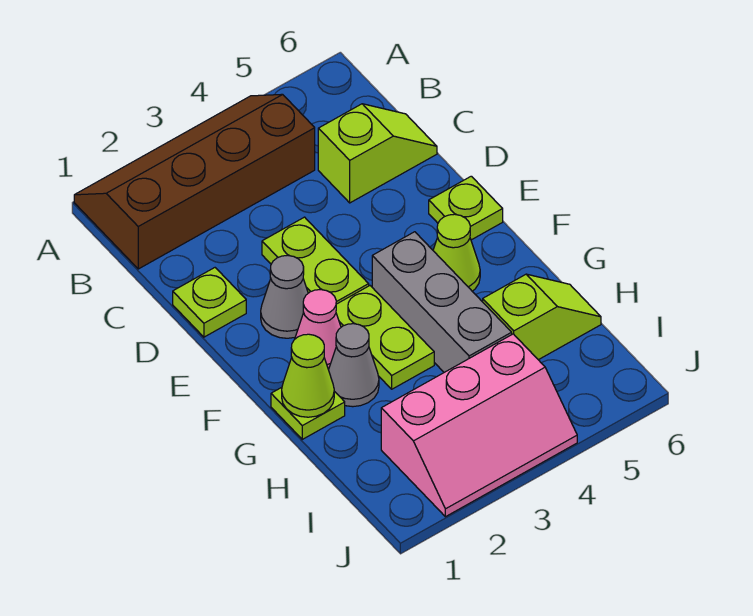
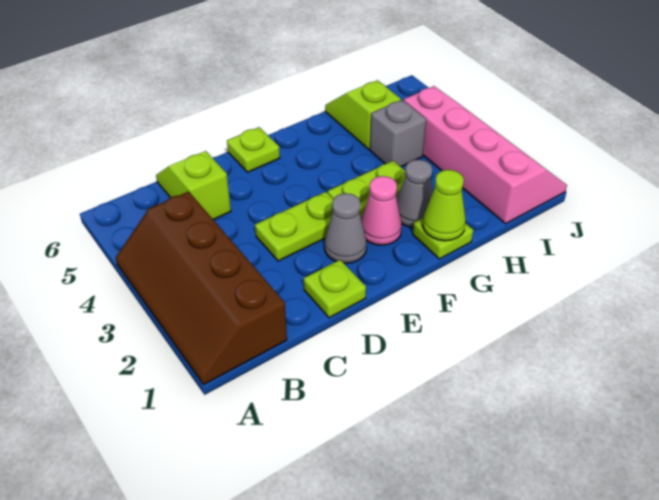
grey 1x3 brick [372,232,512,372] -> grey 1x1 brick [370,100,426,167]
lime 1x1 cone [433,214,480,291] -> none
pink 2x3 slope [381,334,577,517] -> pink 2x4 slope [404,86,567,224]

